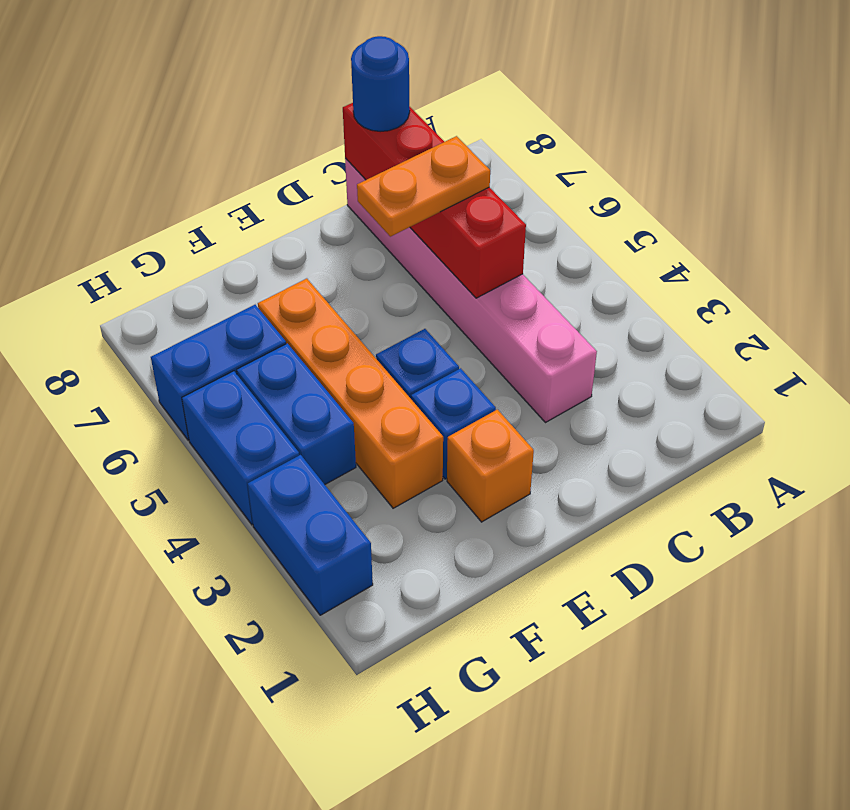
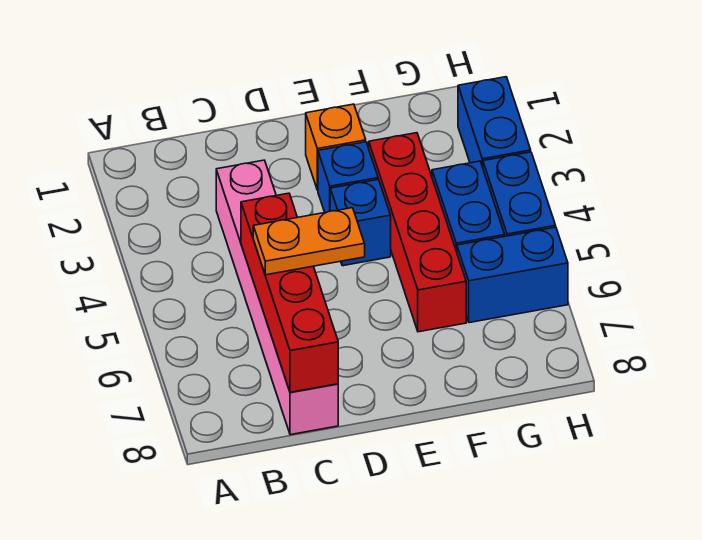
blue 1x1 round brick [351,36,410,132] -> none
orange 1x4 brick [258,279,443,508] -> red 1x4 brick [369,133,466,332]

